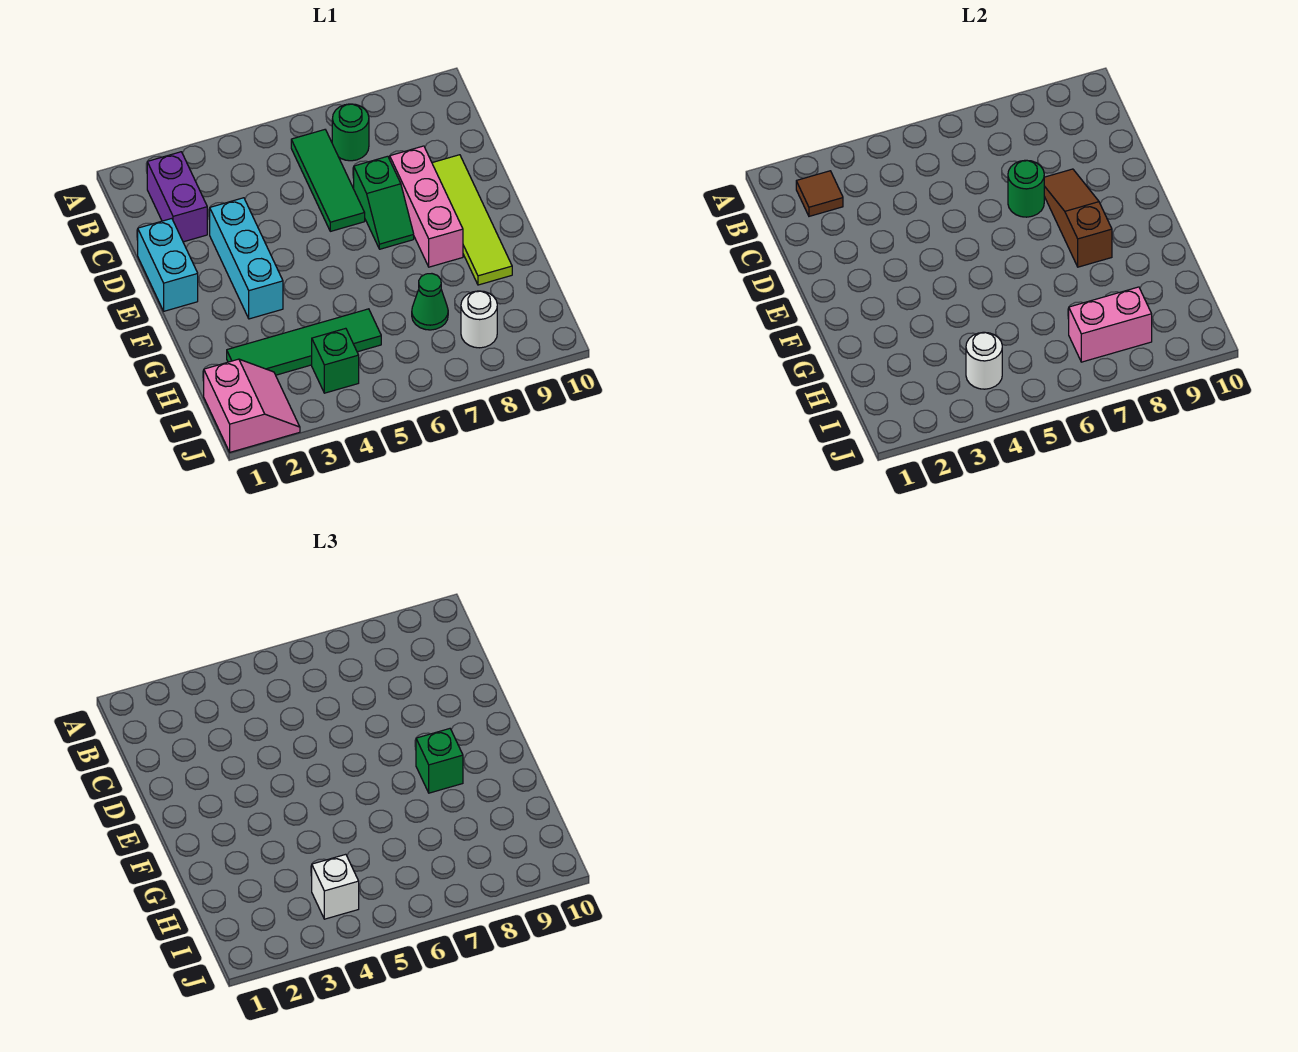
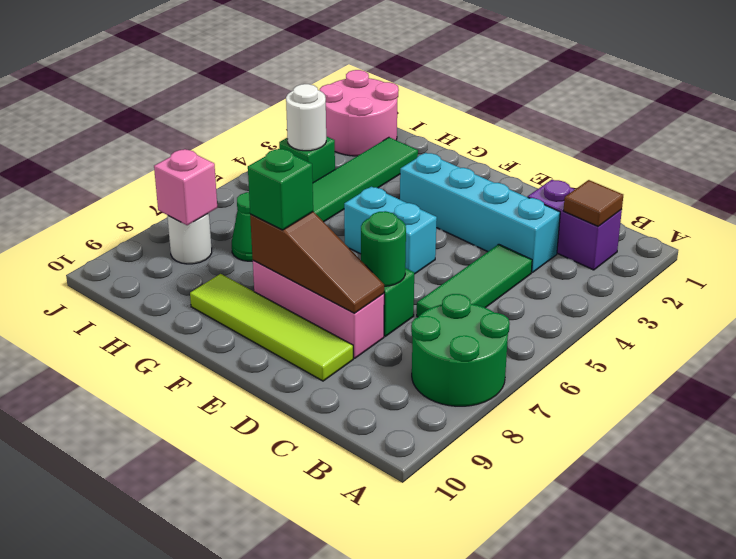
green 1x3 tile [291,130,365,231] -> green 1x3 tile turned to [417,244,532,317]
green 1x1 round brick [332,104,369,161] -> green 2x2 round brick [411,294,510,406]
cyan 1x2 brick [138,219,198,311] -> cyan 1x2 brick moved to [344,187,437,274]
cyan 1x3 brick [210,198,283,319] -> cyan 1x4 brick [400,153,560,273]
pink 2x2 slope [204,359,300,452] -> pink 2x2 round brick [320,70,399,156]
white 1x1 brick [312,854,359,919] -> none
pink 1x2 brick [1069,287,1152,362] -> pink 1x1 brick [154,149,217,225]

